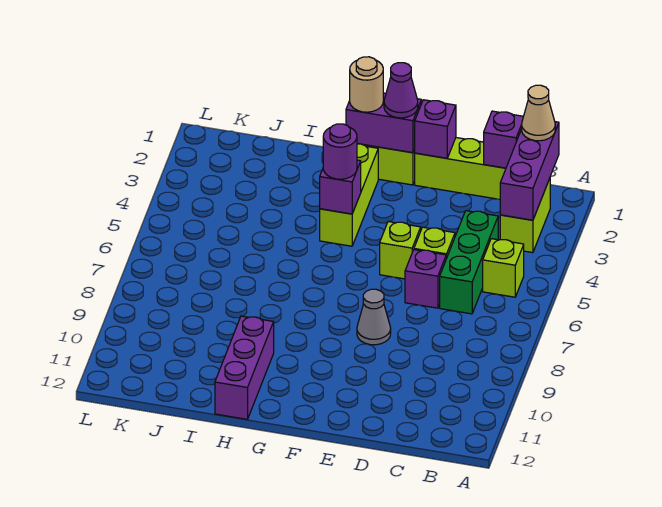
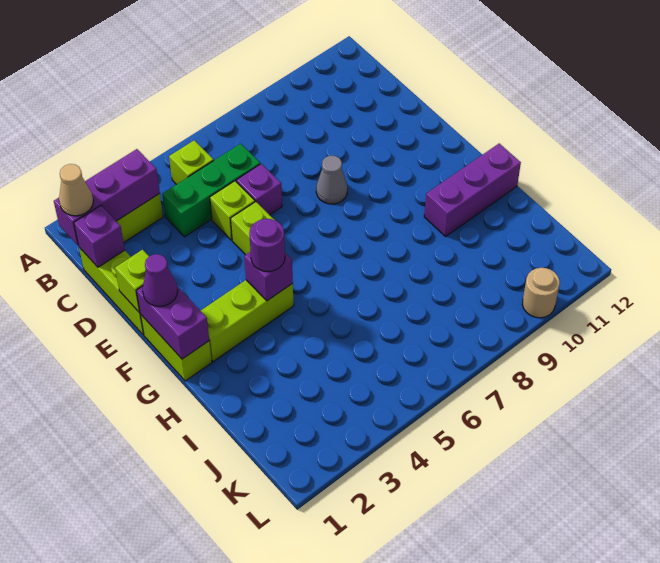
purple 1x1 brick [415,100,456,158] -> lime 1x1 brick [115,250,149,312]
tan 1x1 round brick [350,57,383,112] -> tan 1x1 round brick moved to [522,268,560,318]

